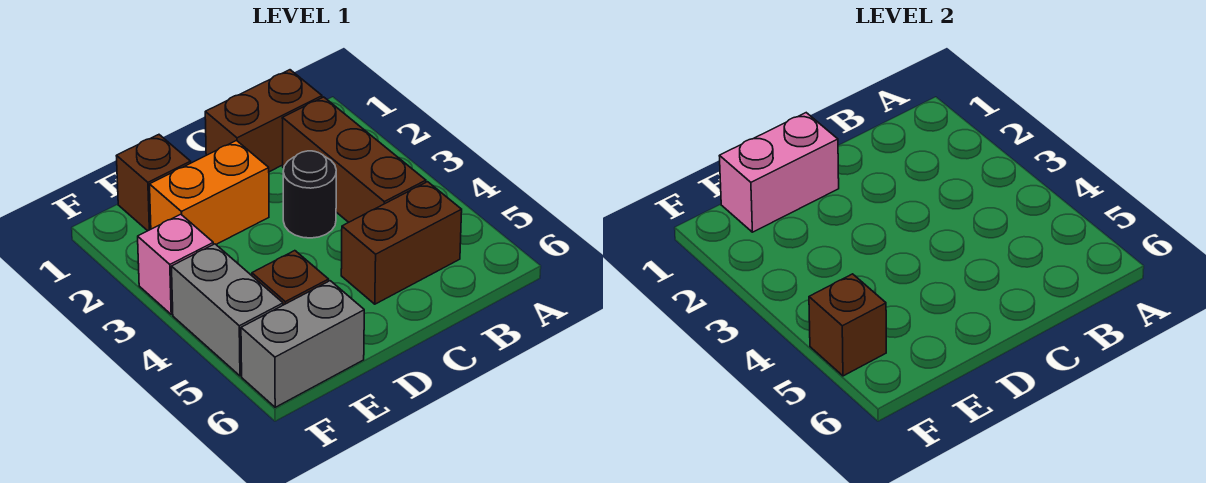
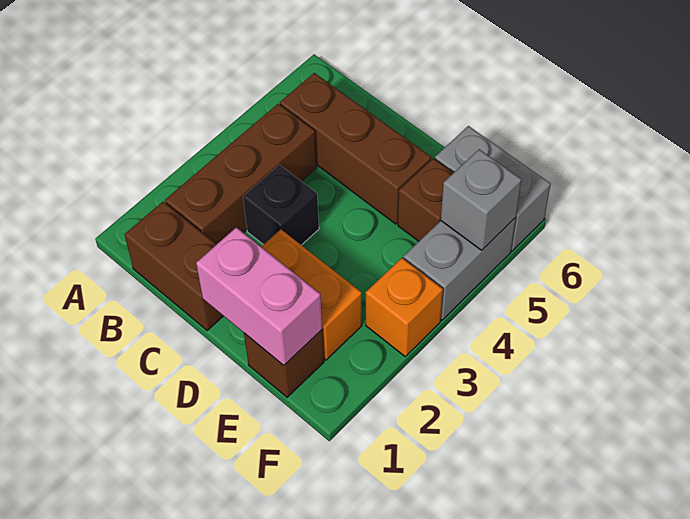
brown 1x2 brick [341,182,462,304] -> brown 1x3 brick [280,73,431,224]
black 1x1 round brick [283,151,336,238] -> black 1x1 brick [243,165,319,245]
pink 1x1 brick [138,214,213,314] -> orange 1x1 brick [366,258,443,356]
brown 1x1 brick [809,274,886,376] -> grey 1x1 brick [441,149,521,250]

